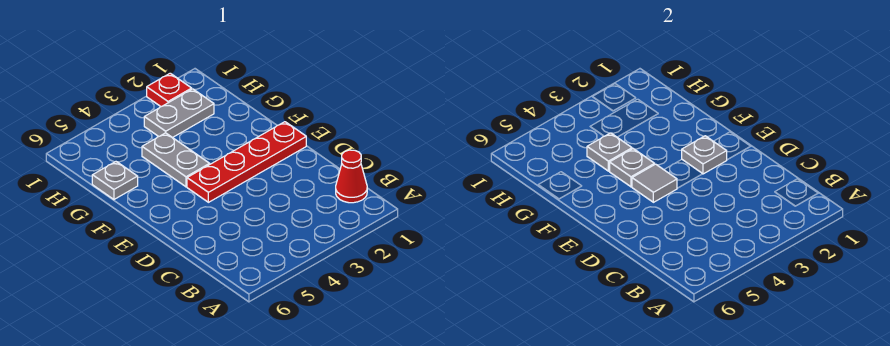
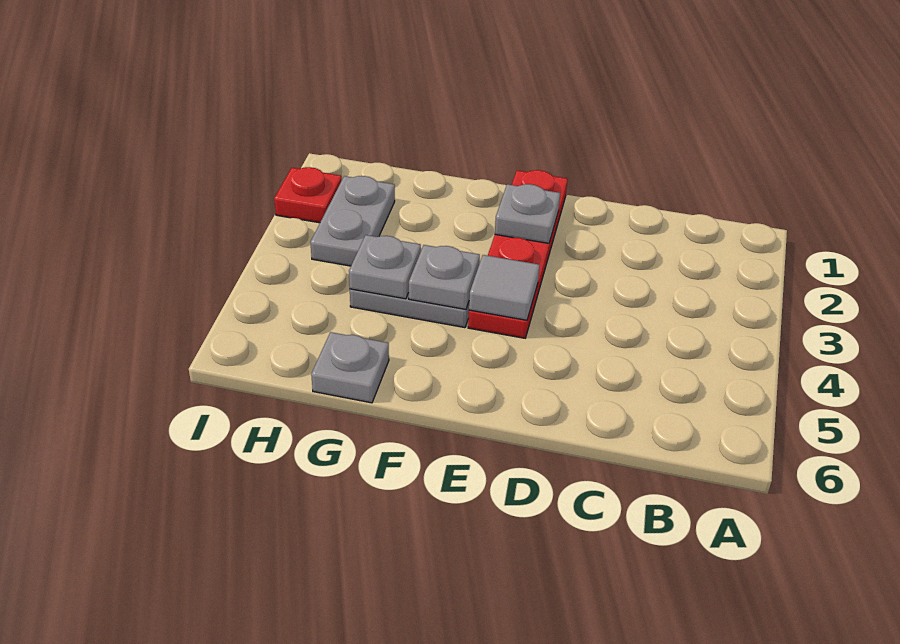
red 1x1 cone [336,150,367,203] -> none

